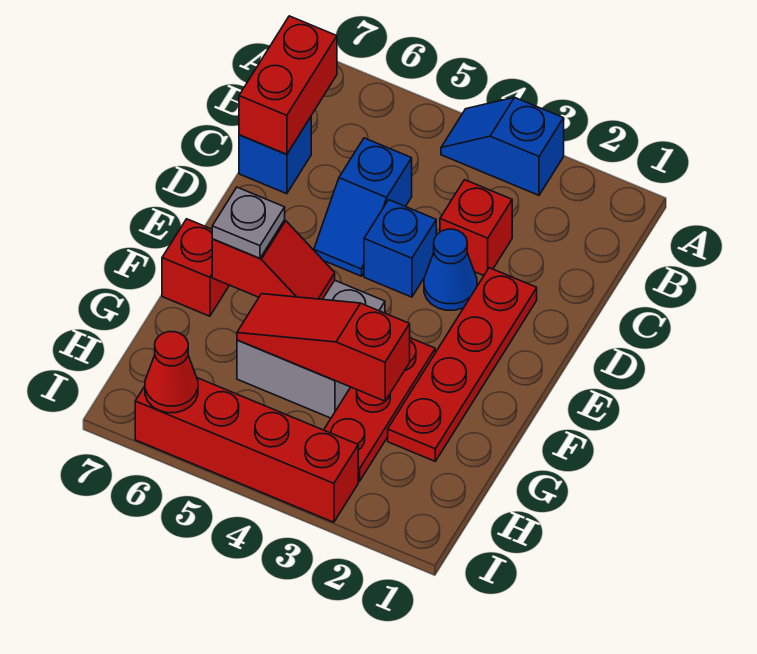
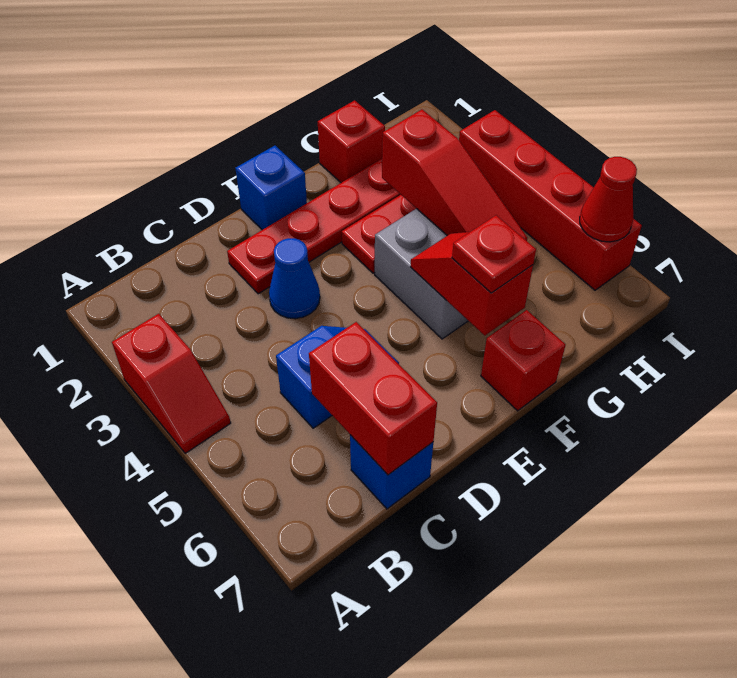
blue 1x2 slope [441,97,564,195] -> red 1x2 slope [112,314,231,454]
red 1x2 brick [239,16,337,154] -> red 1x2 brick turned to [309,322,437,475]
red 1x1 brick [440,180,512,276] -> red 1x1 brick moved to [318,100,385,183]
blue 1x1 brick [364,200,436,297] -> blue 1x1 brick moved to [235,146,307,230]
grey 1x1 plate [212,187,285,258] -> red 1x1 plate [452,215,536,293]

